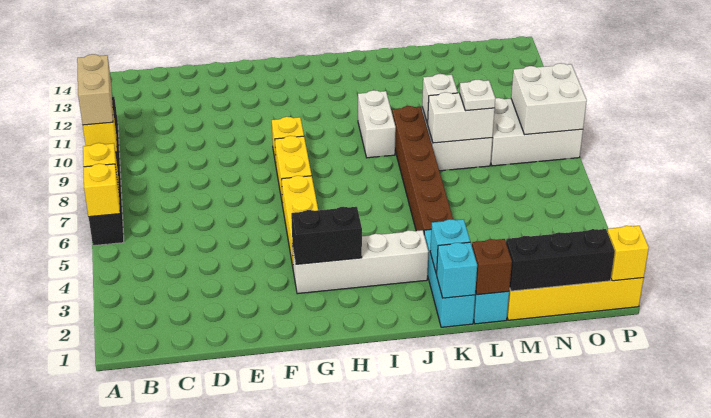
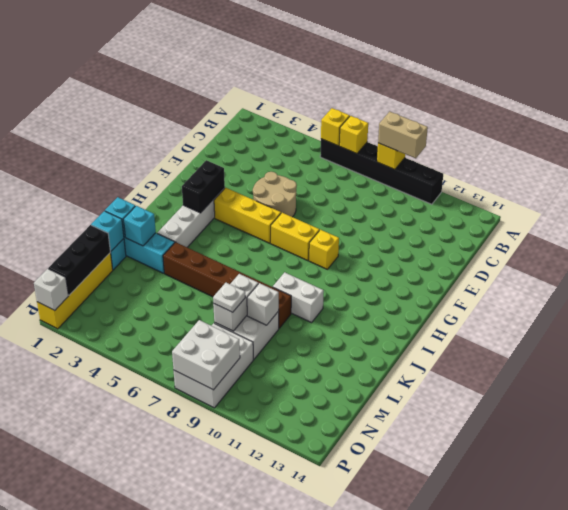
none -> tan 2x2 round brick [253,172,297,217]
brown 1x1 brick [472,239,512,295] -> cyan 1x1 brick [91,211,124,251]
yellow 1x1 brick [607,226,649,281] -> white 1x1 brick [34,269,69,310]

